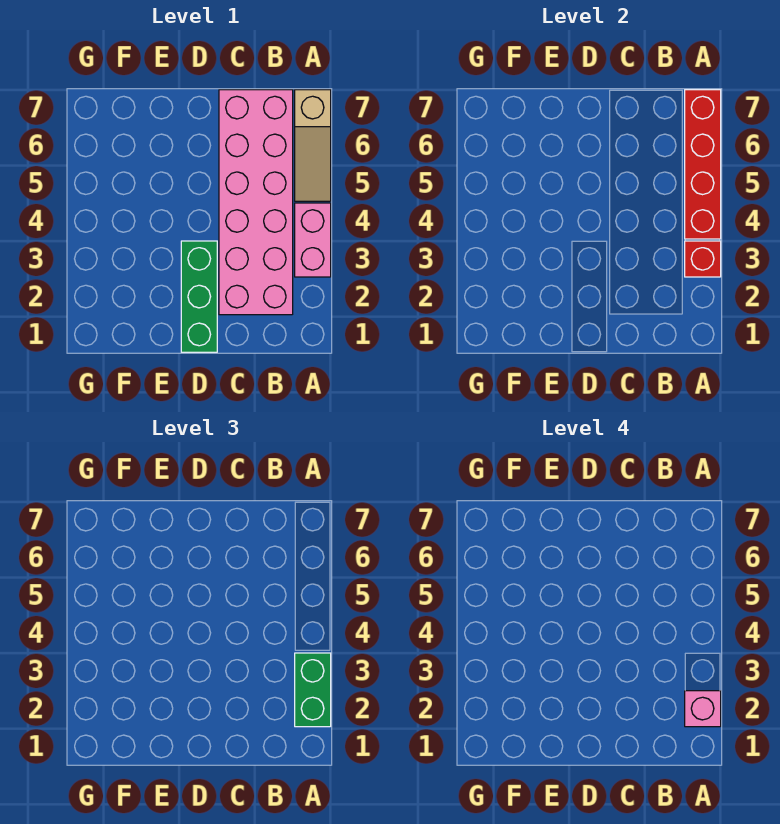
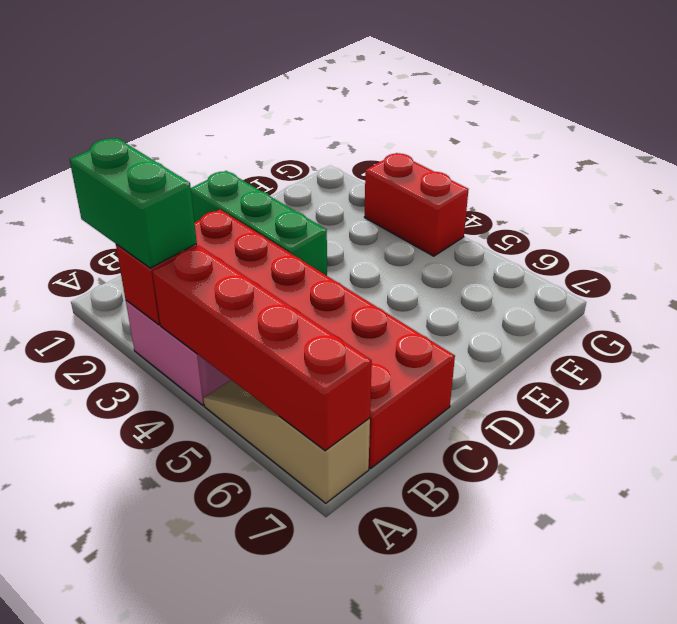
pink 1x1 brick [685,691,721,727] -> none
pink 2x6 brick [219,90,293,315] -> red 2x6 brick [195,210,455,468]
none -> red 1x2 brick [365,153,469,256]

